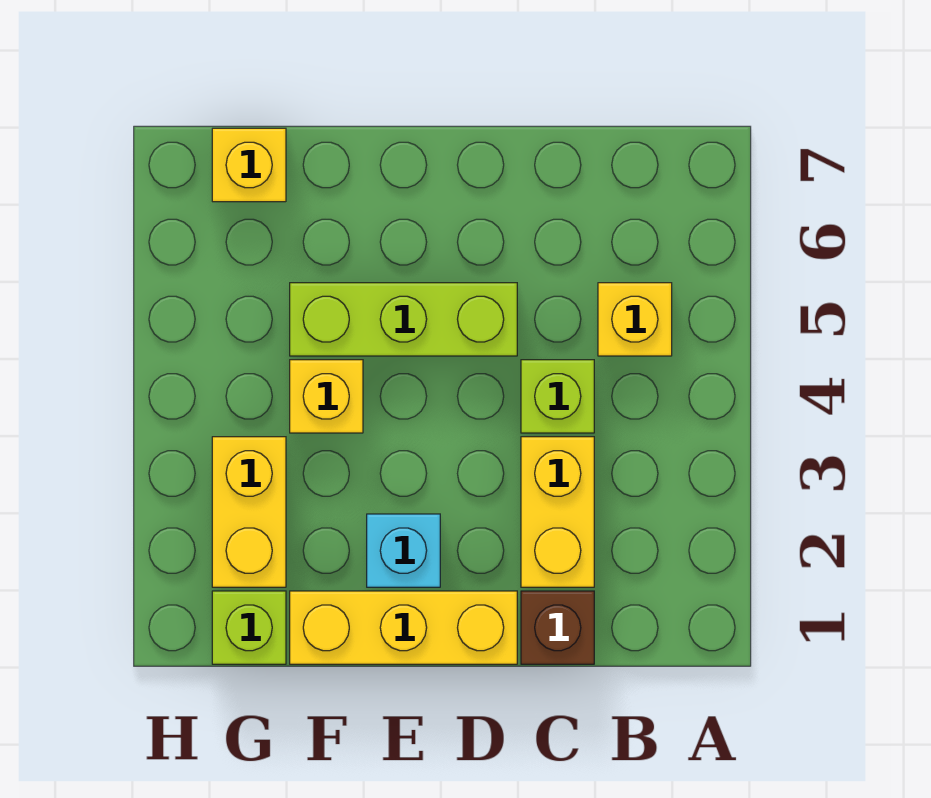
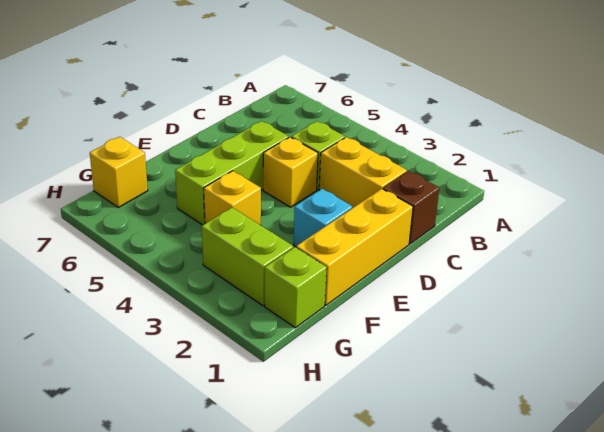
yellow 1x1 brick [598,283,672,356] -> yellow 1x1 brick moved to [263,137,318,207]
yellow 1x2 brick [212,437,286,587] -> lime 1x2 brick [202,208,293,306]

